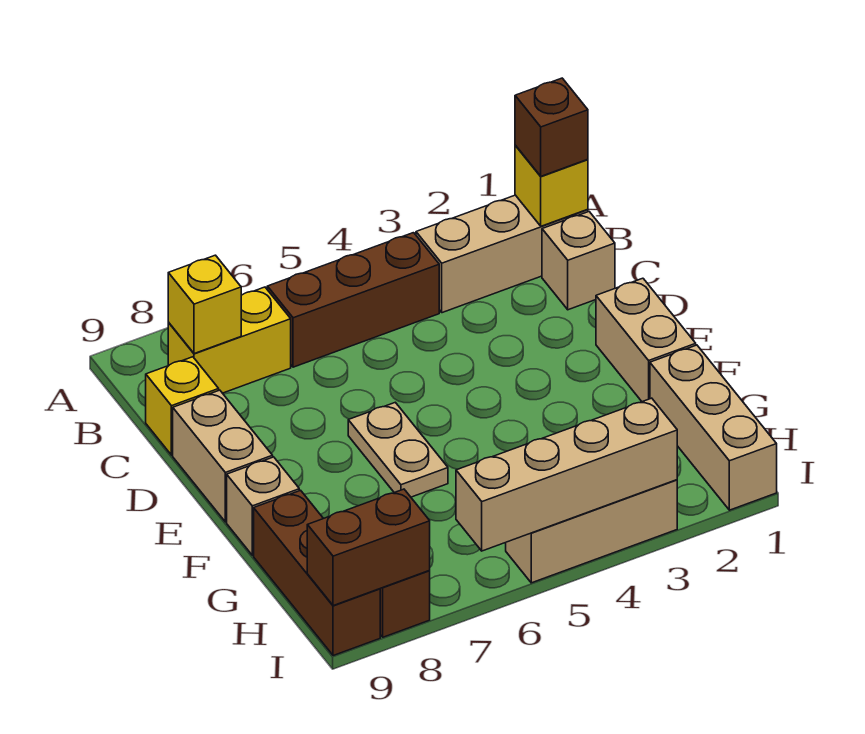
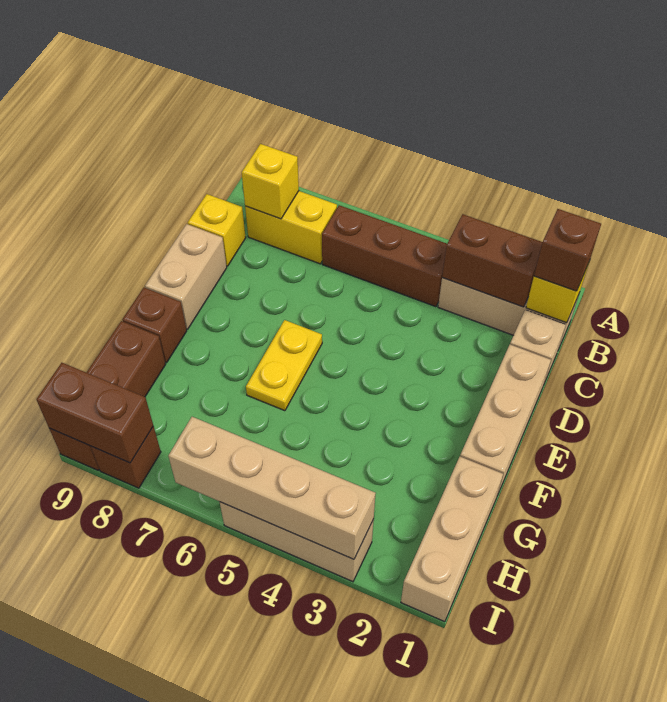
none -> brown 1x2 brick [442,214,542,307]
tan 1x2 brick [596,278,696,402] -> tan 1x3 brick [460,345,551,493]
tan 1x2 plate [348,402,448,497] -> yellow 1x2 plate [246,320,322,411]
tan 1x1 brick [227,457,299,555] -> brown 1x1 brick [122,288,187,363]

